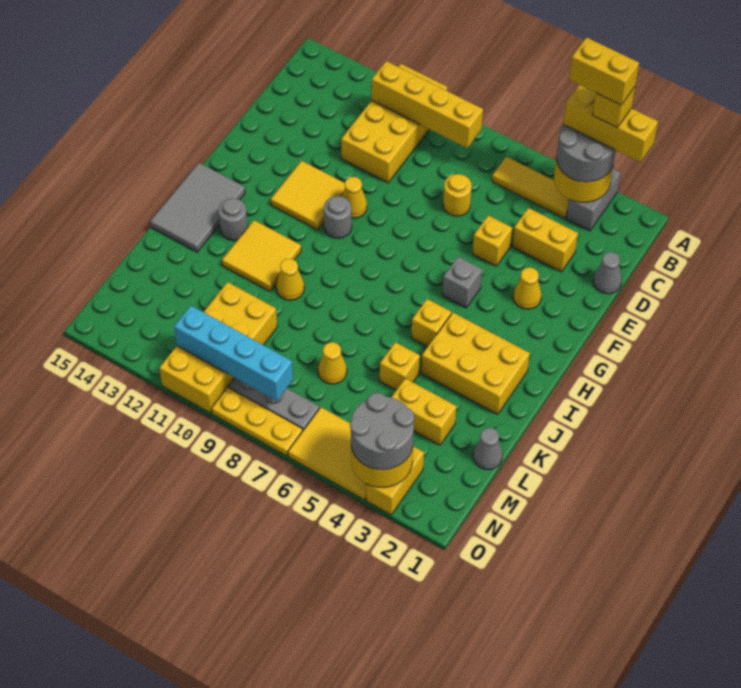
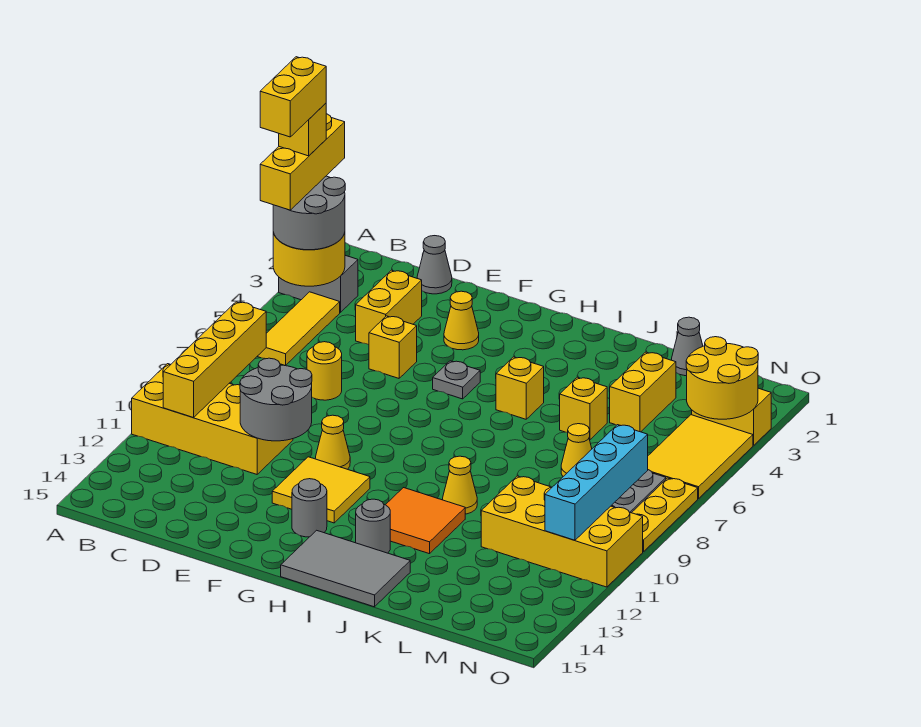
grey 1x1 brick [442,257,482,308] -> grey 1x1 plate [433,361,480,399]
grey 1x1 round brick [324,196,352,238] -> grey 1x1 round brick moved to [292,479,327,537]
yellow 2x3 brick [421,313,530,414] -> none
yellow 2x2 tile [222,220,301,291] -> orange 2x2 tile [386,488,465,554]
grey 2x2 round brick [350,393,414,470] -> grey 2x2 round brick moved to [240,358,312,441]

